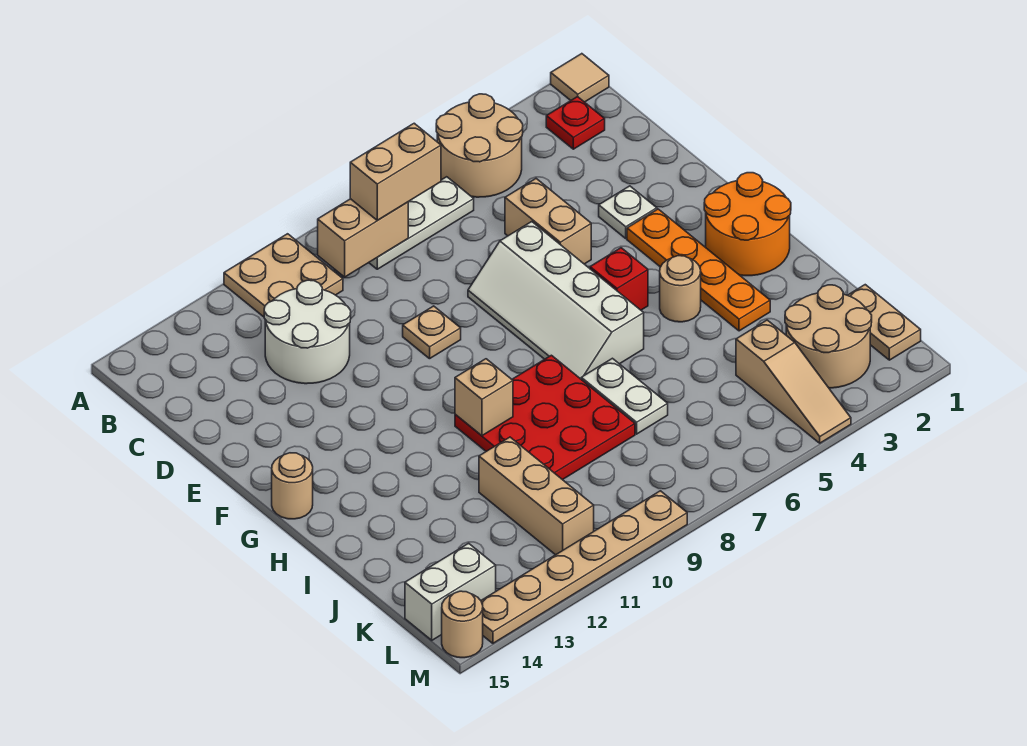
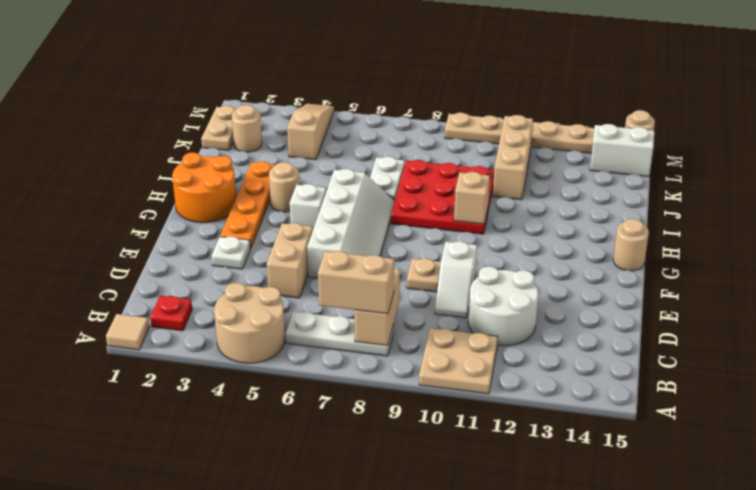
tan 1x2 brick [318,199,408,277] -> tan 1x2 brick turned to [354,269,400,346]
none -> white 1x2 slope [435,241,477,318]
red 1x1 brick [590,248,648,310] -> white 1x1 brick [290,184,326,229]
tan 2x2 round brick [785,285,872,388] -> tan 1x1 round brick [232,105,262,152]

